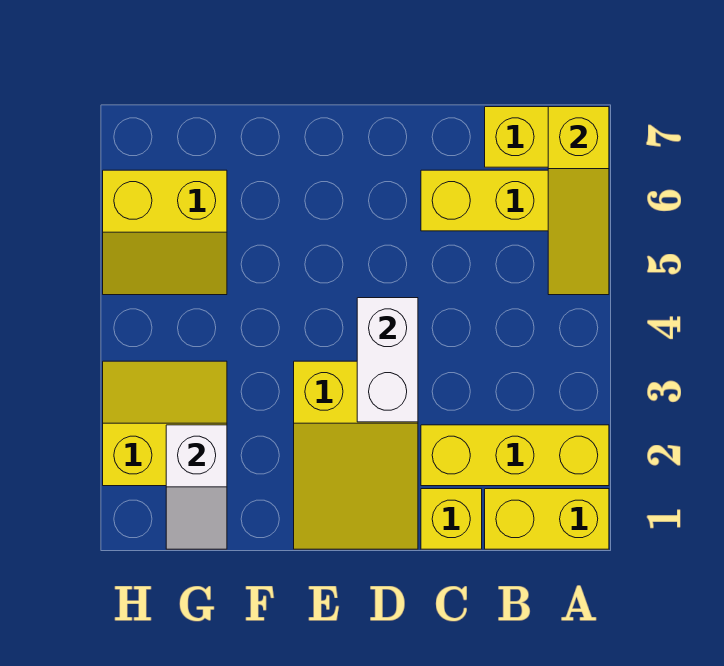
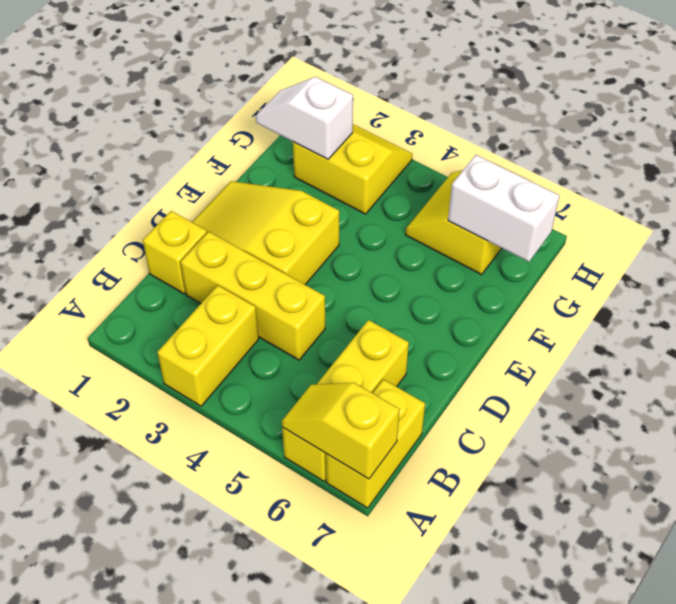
yellow 1x2 brick [485,489,609,549] -> yellow 1x2 brick moved to [157,285,259,406]
yellow 1x3 brick [421,425,609,486] -> yellow 1x3 brick turned to [181,232,325,360]
yellow 1x3 slope [548,107,609,295] -> yellow 1x2 slope [282,383,400,479]
white 1x2 brick [357,298,418,422] -> white 1x2 brick moved to [448,155,559,262]
yellow 2x2 slope [103,361,227,486] -> yellow 2x2 slope turned to [293,124,412,214]

